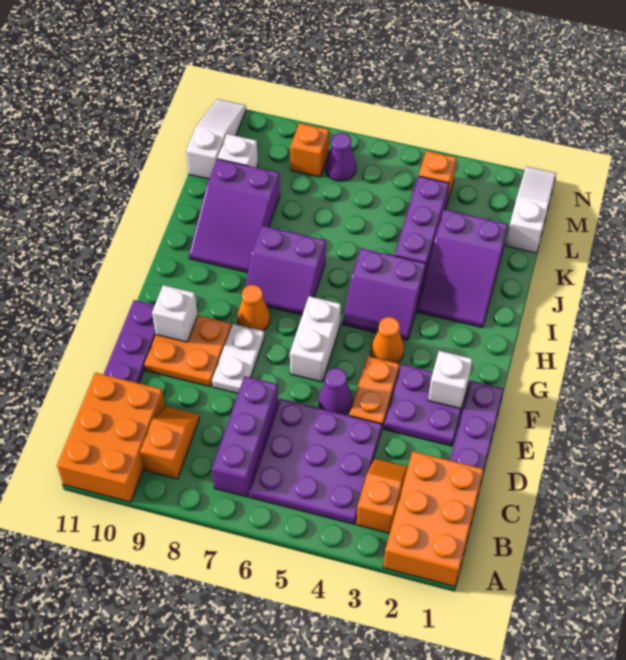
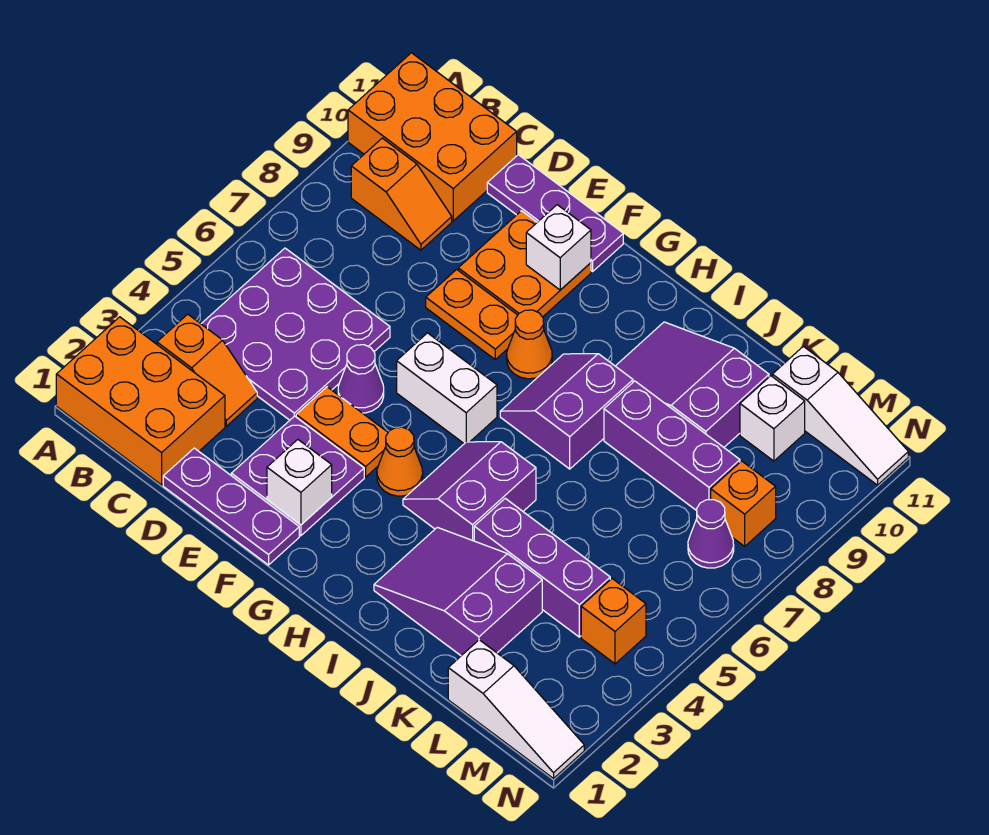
purple 1x3 brick [212,376,278,497] -> purple 1x3 brick moved to [604,381,740,511]
white 1x2 plate [212,324,265,393] -> orange 1x2 plate [426,269,518,359]

